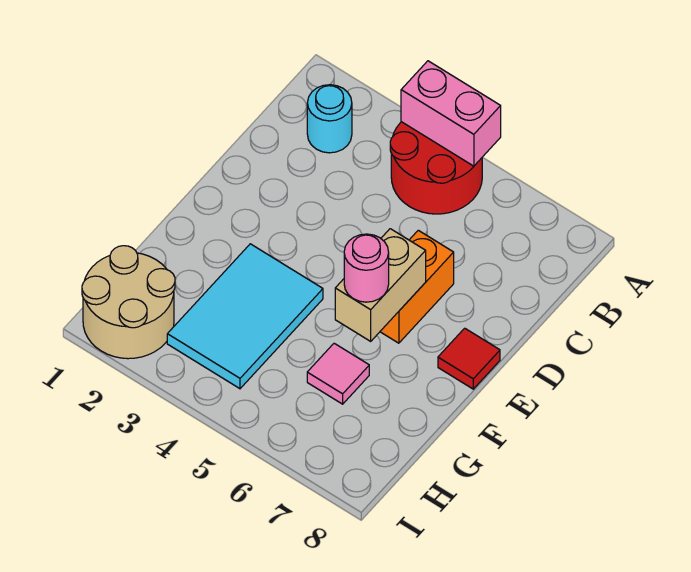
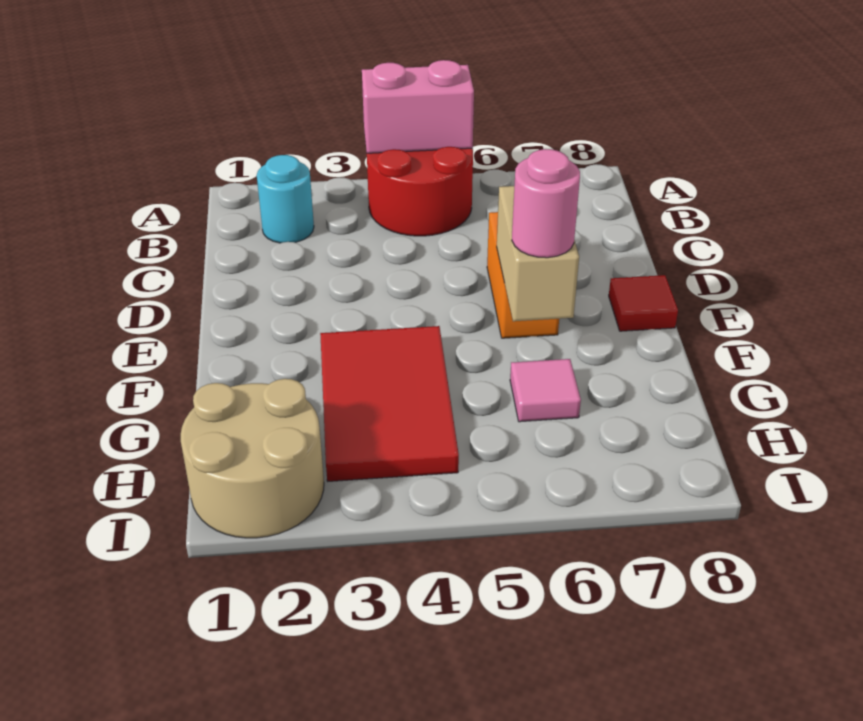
cyan 2x3 tile [167,244,323,389] -> red 2x3 tile [320,326,459,481]

